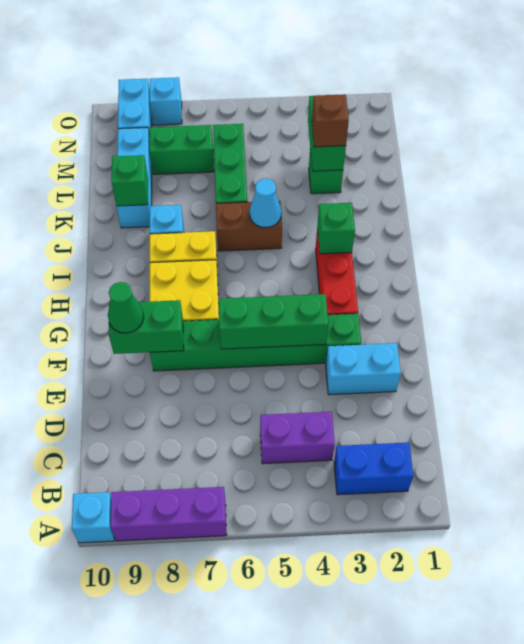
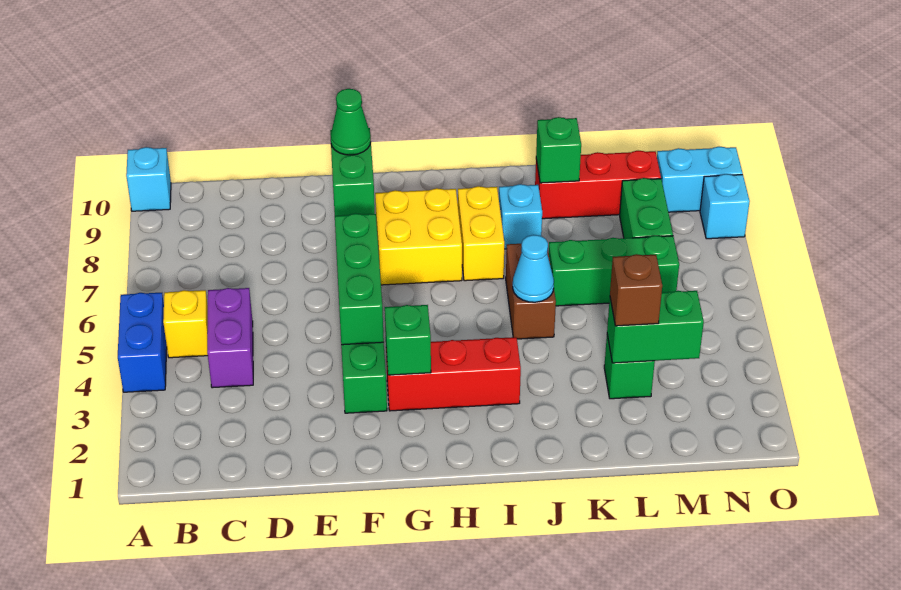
purple 1x3 brick [111,487,227,541] -> none
blue 1x2 brick [334,443,413,495] -> blue 1x2 brick moved to [118,293,167,392]
none -> yellow 1x1 brick [163,290,208,358]
cyan 1x2 brick [326,343,401,395] -> none
green 1x1 brick [317,203,355,254] -> green 1x1 brick moved to [385,305,431,375]
cyan 1x3 brick [117,128,152,228] -> red 1x3 brick [535,151,661,219]

